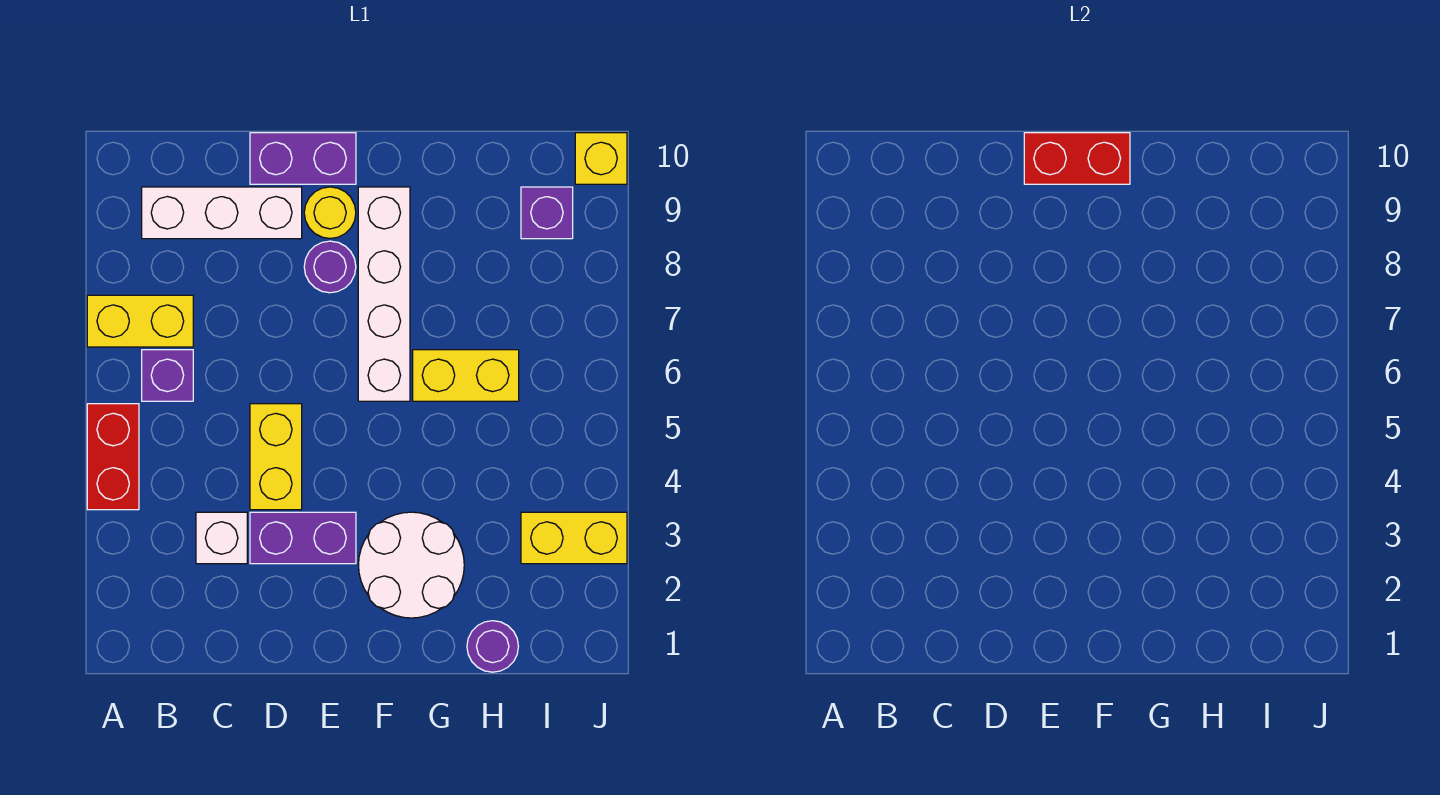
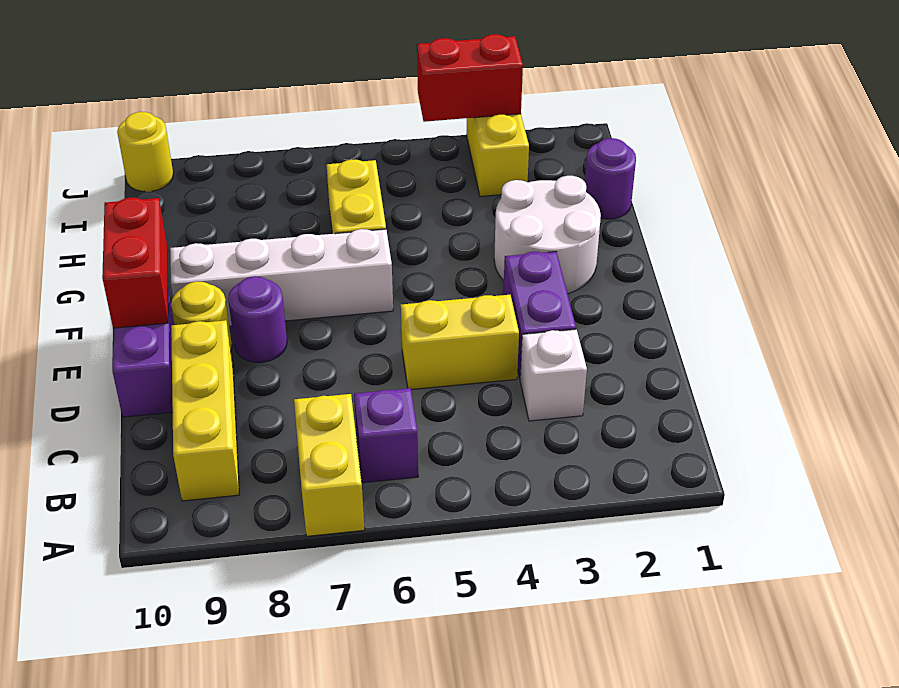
red 1x2 brick [87,404,139,510] -> red 1x2 brick moved to [417,34,523,122]
white 1x3 brick [142,187,302,239] -> yellow 1x3 brick [171,320,239,501]
purple 1x1 brick [521,187,573,239] -> none
yellow 1x1 brick [575,133,627,184] -> yellow 1x1 round brick [117,112,173,192]

